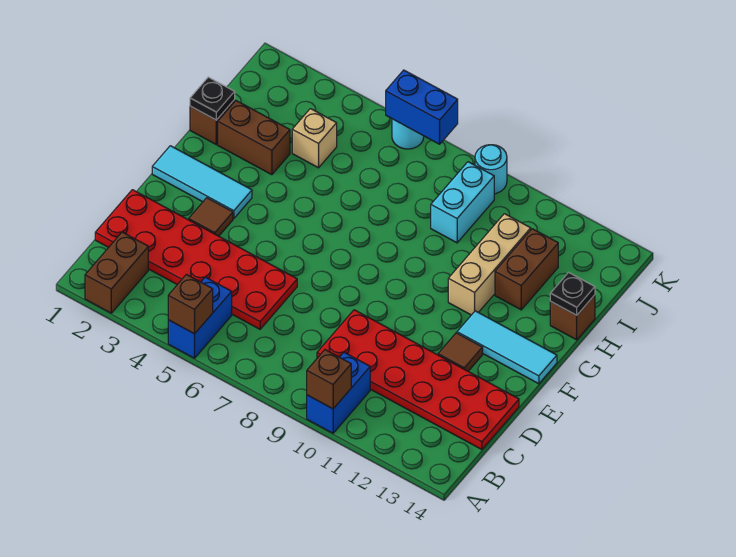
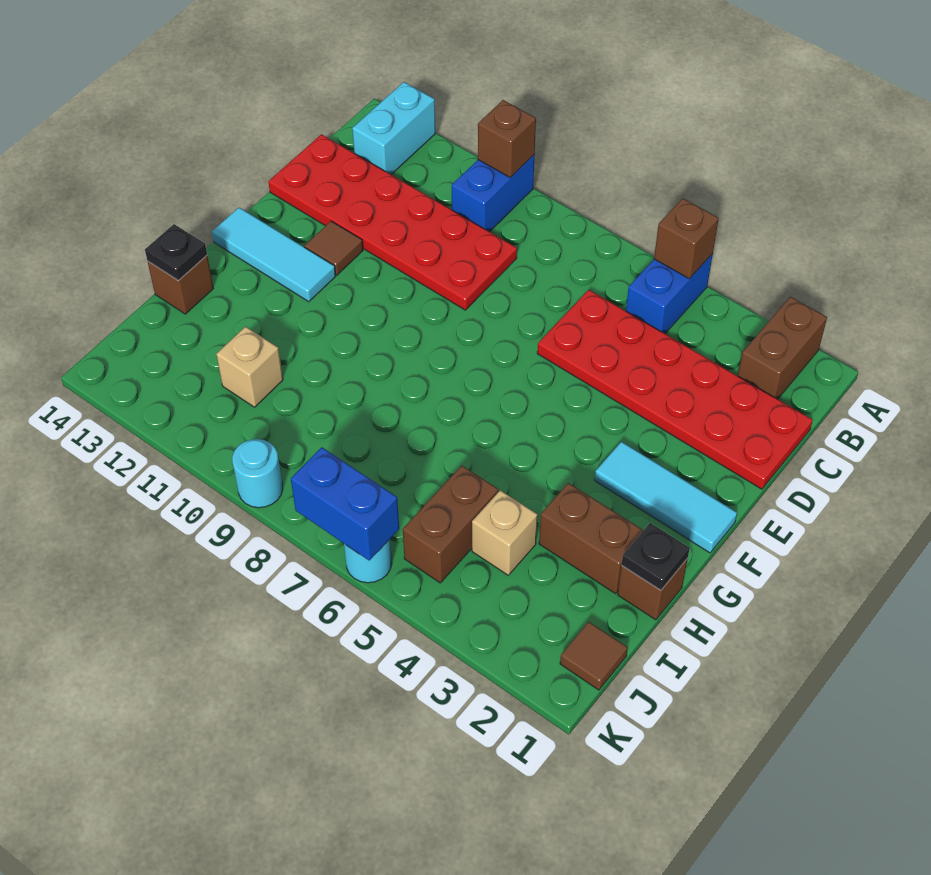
brown 1x1 tile [189,198,233,236] -> brown 1x1 tile moved to [560,622,628,690]
tan 1x3 brick [448,214,531,315] -> tan 1x1 brick [216,327,283,407]
brown 1x2 brick [495,229,558,310] -> brown 1x2 brick moved to [403,466,498,583]
cyan 1x2 brick [431,162,494,243] -> cyan 1x2 brick moved to [352,82,435,174]

